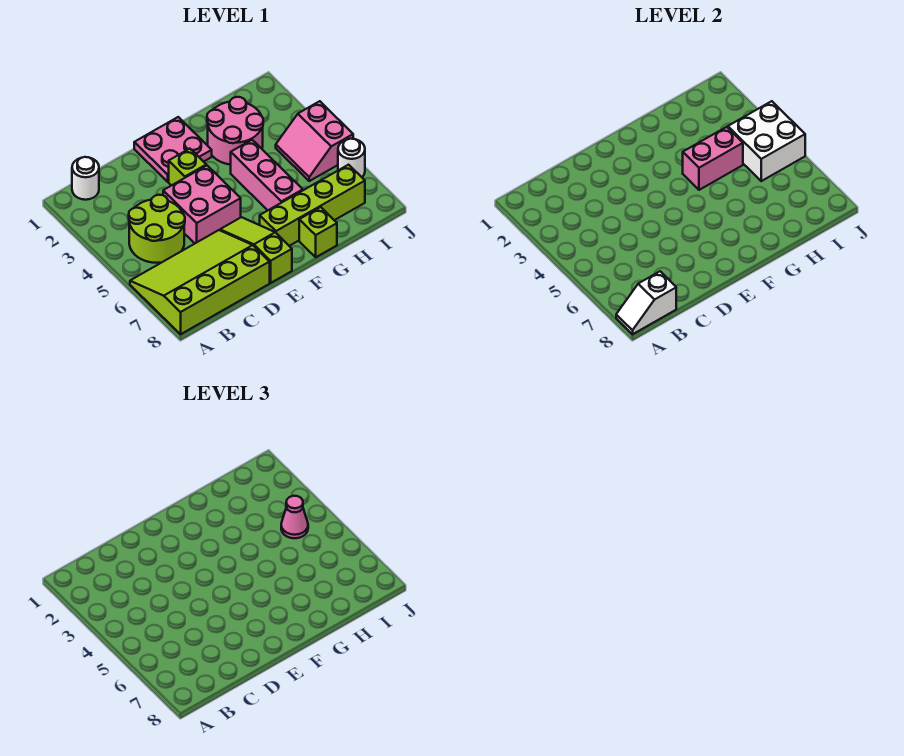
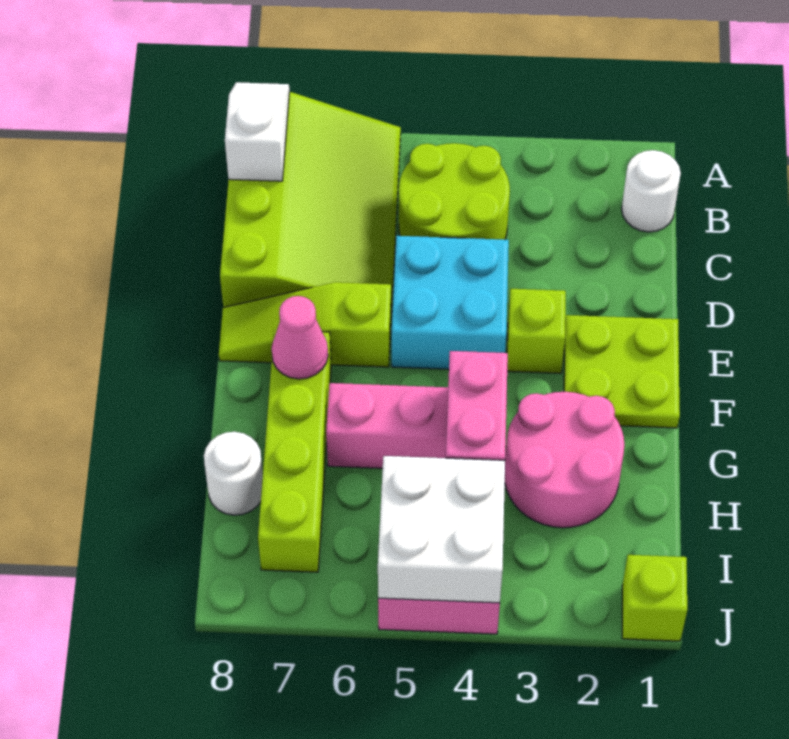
pink 2x2 brick [163,165,241,243] -> cyan 2x2 brick [392,236,509,369]
pink 2x2 plate [134,117,212,182] -> lime 2x2 plate [564,315,680,428]
lime 1x3 slope [220,217,292,283] -> lime 1x3 slope turned to [219,282,391,367]
lime 1x1 brick [299,207,337,257] -> lime 1x1 brick moved to [622,555,687,641]
pink 1x1 cone [281,496,308,538] -> pink 1x1 cone moved to [272,296,328,379]
white 1x1 round brick [338,139,365,177] -> white 1x1 round brick moved to [204,432,263,515]

